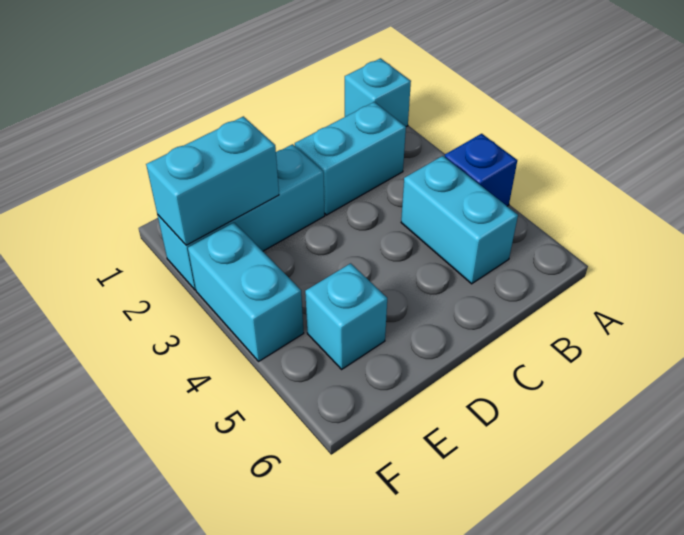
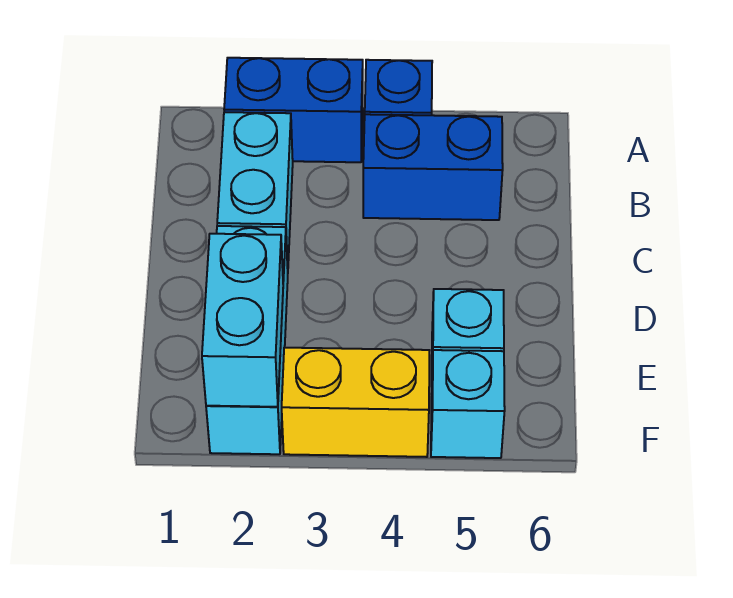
cyan 1x1 brick [345,58,411,127] -> cyan 1x1 brick moved to [431,350,505,458]
none -> blue 1x2 brick [224,58,363,162]
cyan 1x2 brick [401,156,518,284] -> blue 1x2 brick [363,114,503,220]
cyan 1x2 brick [188,223,304,361] -> yellow 1x2 brick [282,348,430,457]

